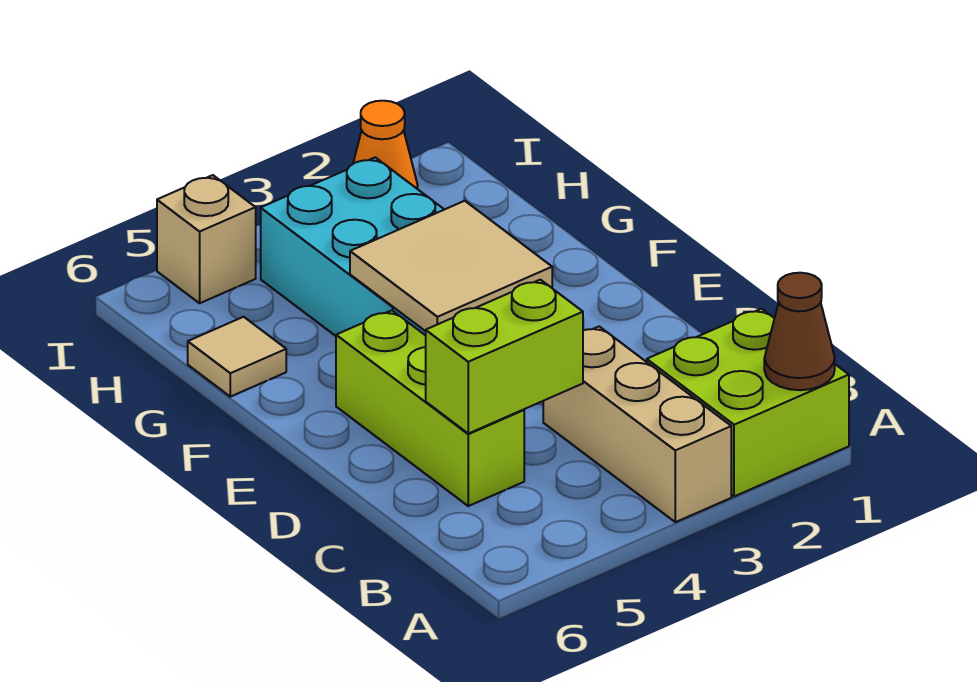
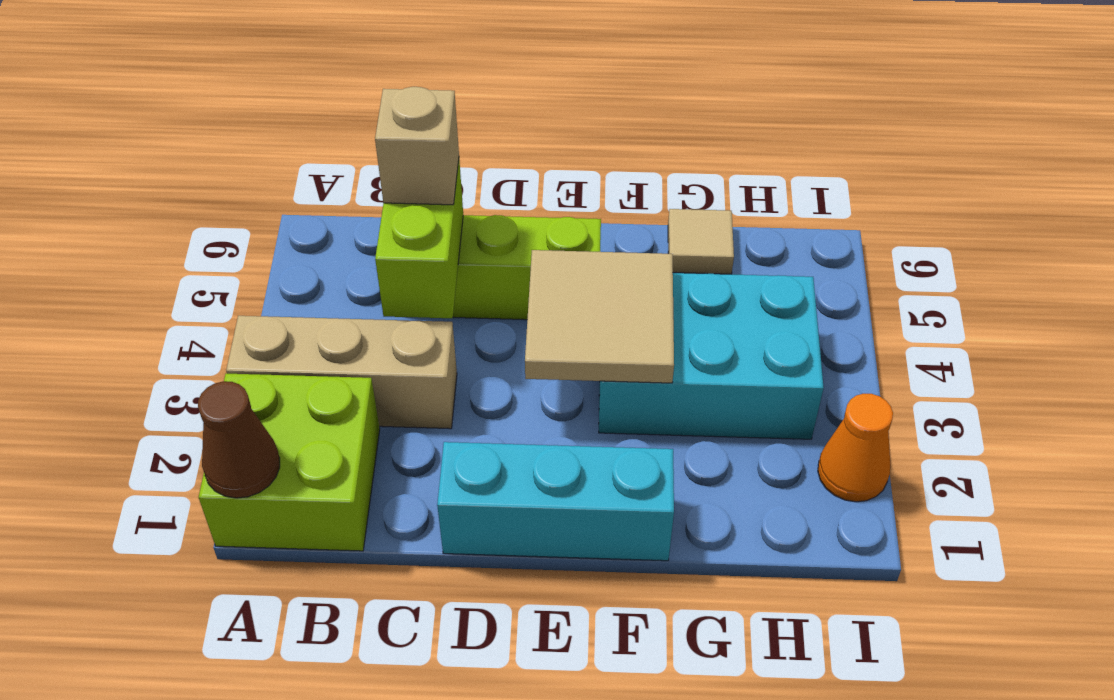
none -> cyan 1x3 brick [437,442,674,561]
tan 1x1 brick [157,175,256,303] -> tan 1x1 brick moved to [375,87,459,205]

